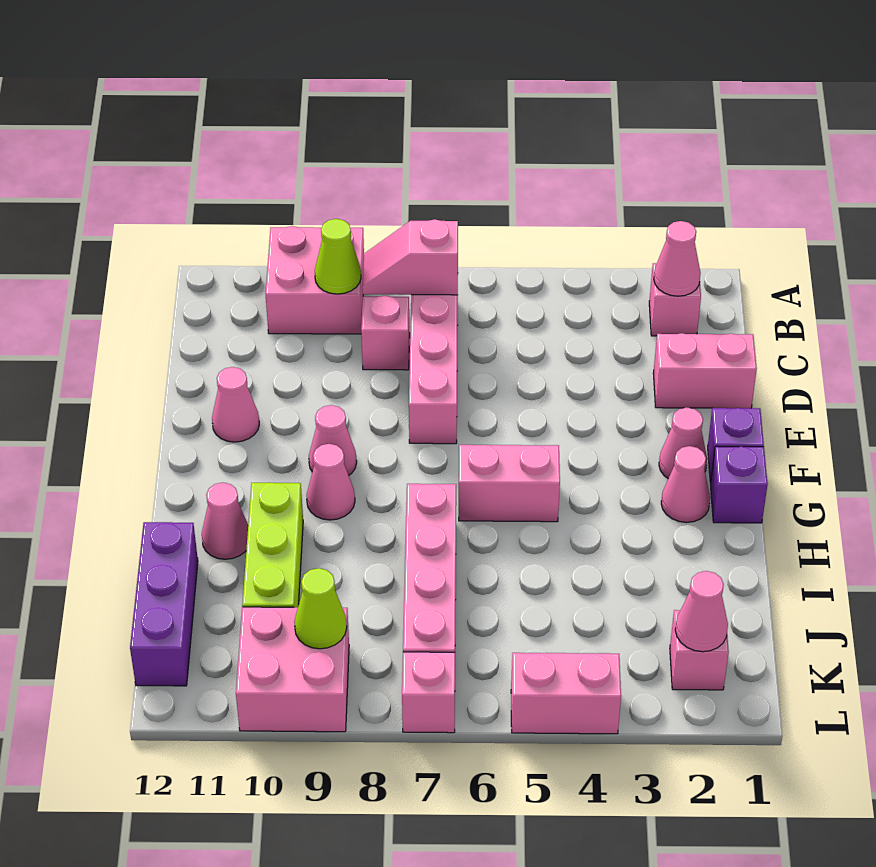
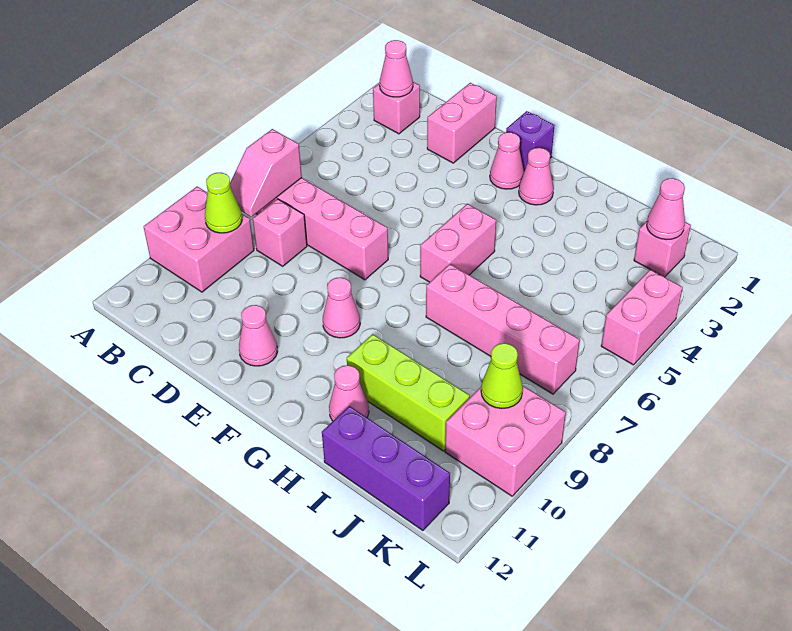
purple 1x1 brick [711,446,768,523] -> none
pink 1x1 cone [307,444,355,520] -> none
pink 1x1 brick [402,652,455,733] -> none

